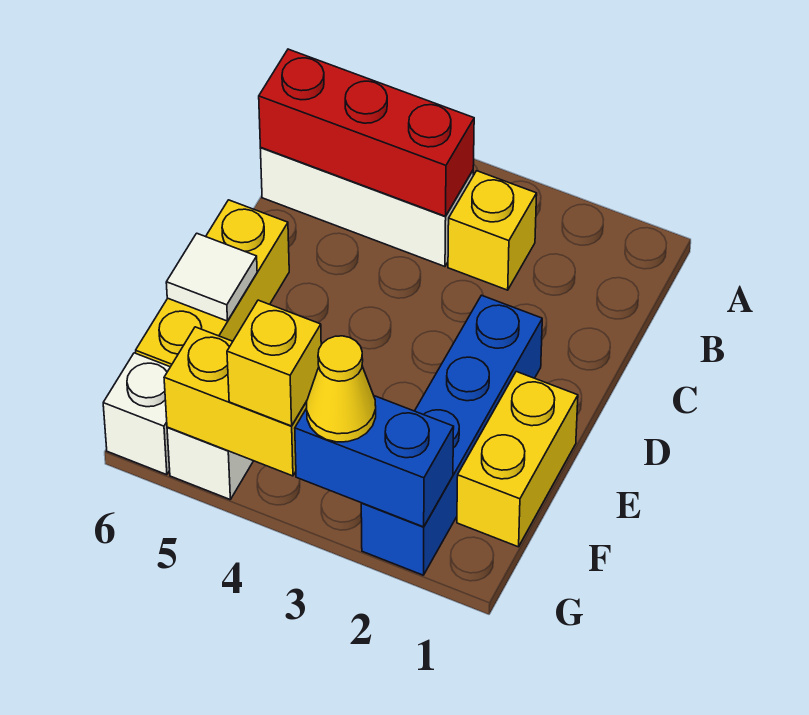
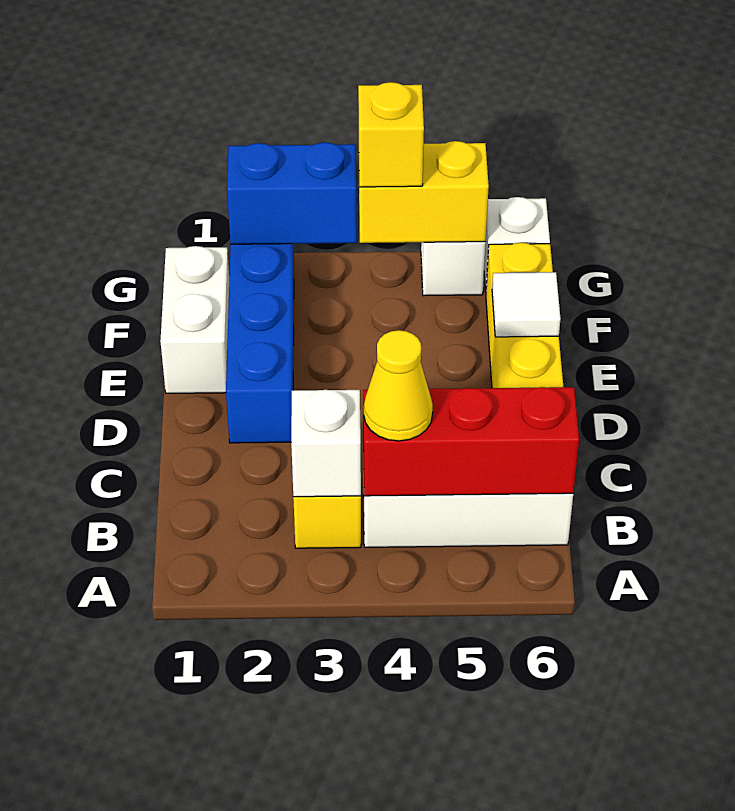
none -> white 1x1 brick [291,390,361,497]
yellow 1x2 brick [457,372,578,547] -> white 1x2 brick [160,246,229,393]
yellow 1x1 cone [307,336,376,442] -> yellow 1x1 cone moved to [364,330,433,441]

